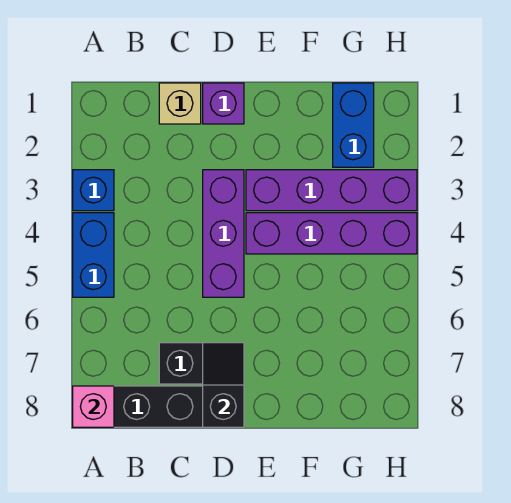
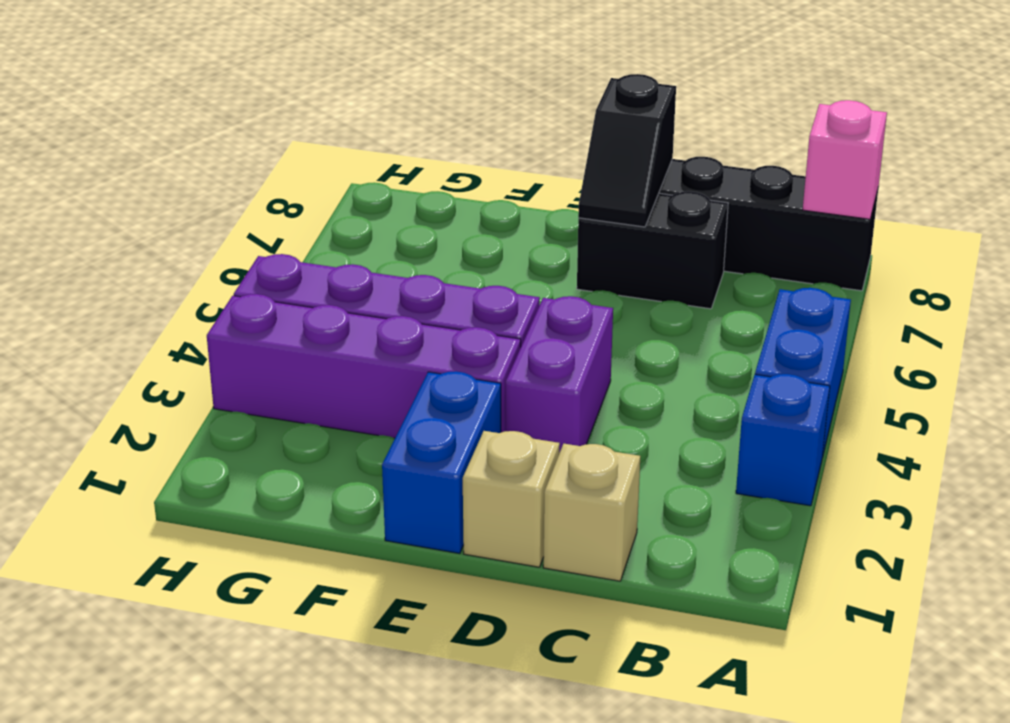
purple 1x1 brick [203,83,244,124] -> tan 1x1 brick [463,431,560,567]
purple 1x3 brick [203,170,244,297] -> purple 1x2 brick [506,296,613,453]
blue 1x2 brick [333,83,374,167] -> blue 1x2 brick moved to [382,371,501,554]

